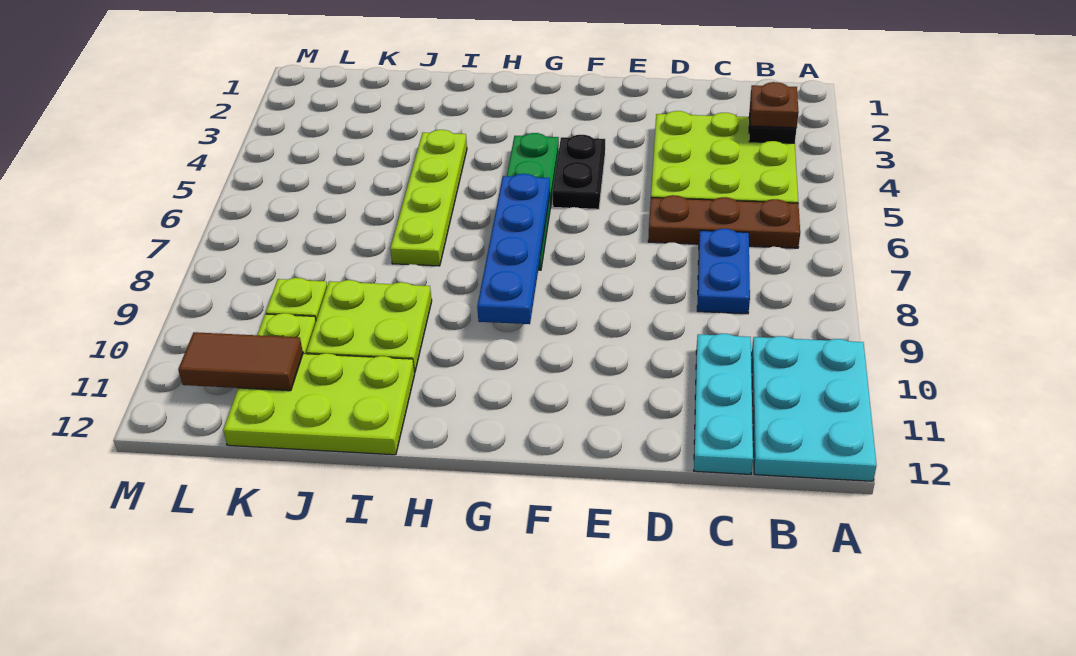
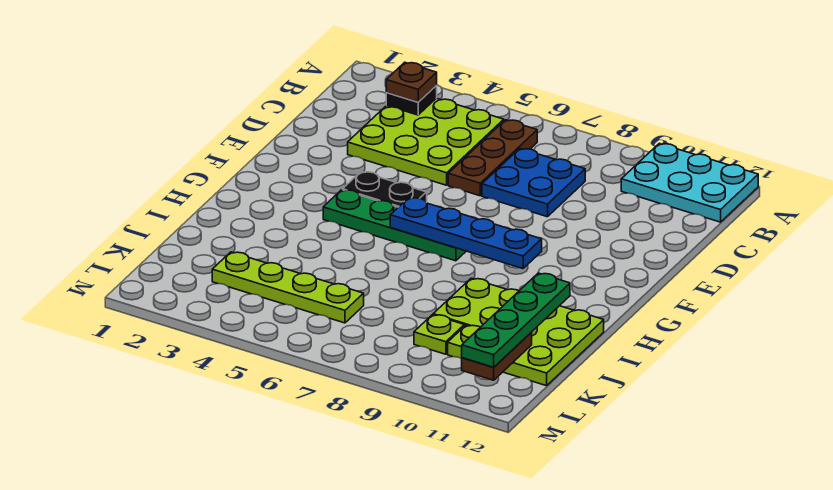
blue 1x2 plate [697,229,750,314] -> blue 2x2 plate [482,149,585,217]
cyan 1x3 plate [694,334,753,474] -> none
lime 1x4 plate [390,130,467,266] -> lime 1x4 plate moved to [212,252,364,323]
none -> green 1x4 plate [462,273,570,367]
brown 1x2 tile [178,332,303,391] -> brown 1x2 plate [462,333,532,380]

